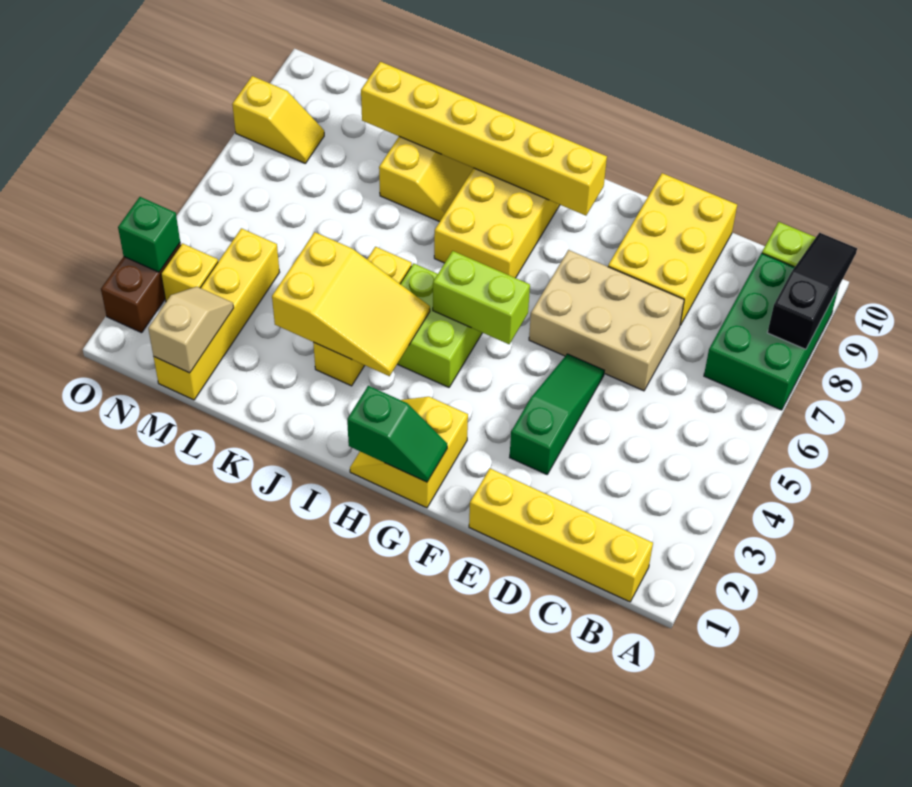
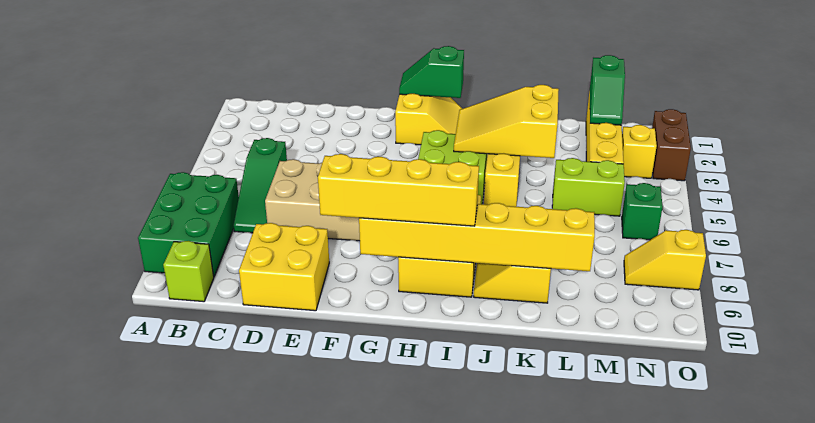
black 1x3 slope [767,233,857,349] -> none
yellow 1x4 brick [469,469,653,602] -> yellow 1x4 brick moved to [318,154,479,226]
yellow 2x3 brick [608,173,737,325] -> yellow 2x2 brick [239,223,329,311]
green 1x3 slope [510,354,604,474] -> green 1x3 slope moved to [233,138,287,233]
lime 1x2 brick [433,251,530,344] -> lime 1x2 brick moved to [552,158,625,216]
tan 1x2 slope [148,287,234,373] -> green 1x2 slope [590,55,625,125]
green 1x1 brick [118,197,180,272] -> green 1x1 brick moved to [622,183,663,240]

